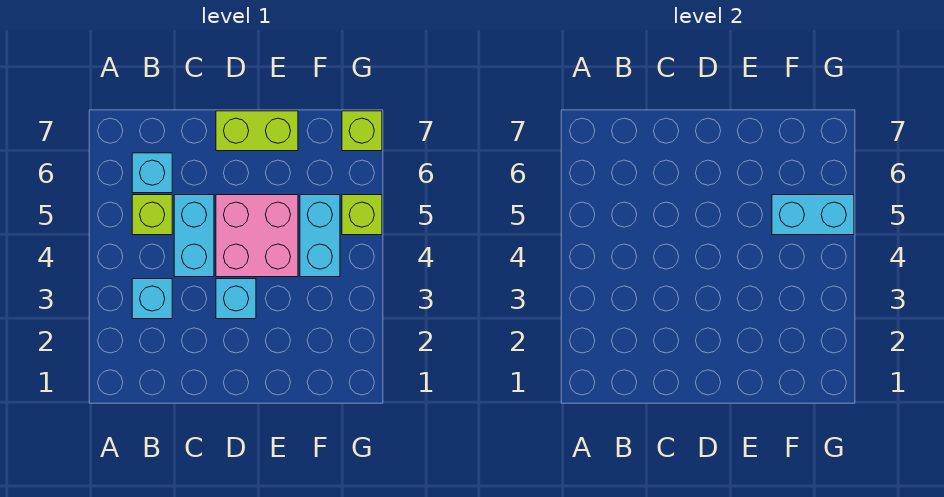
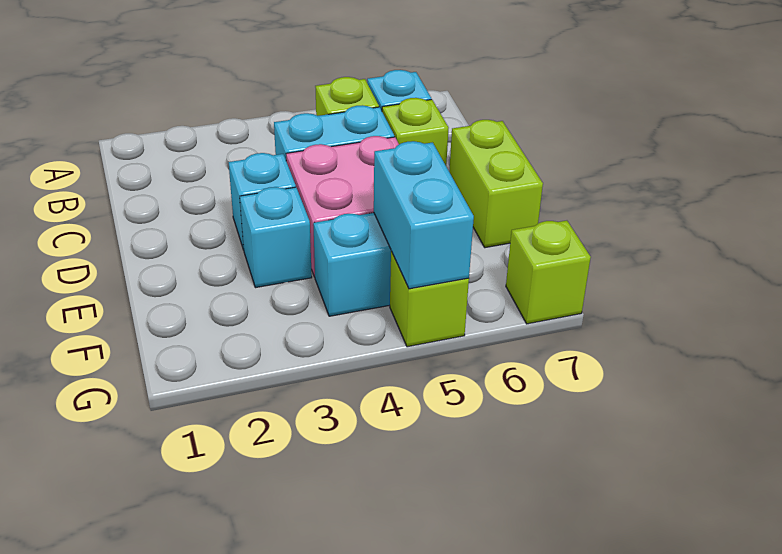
cyan 1x1 brick [132,279,172,319] -> cyan 1x1 brick moved to [240,187,312,288]
none -> lime 1x1 brick [382,98,449,165]

